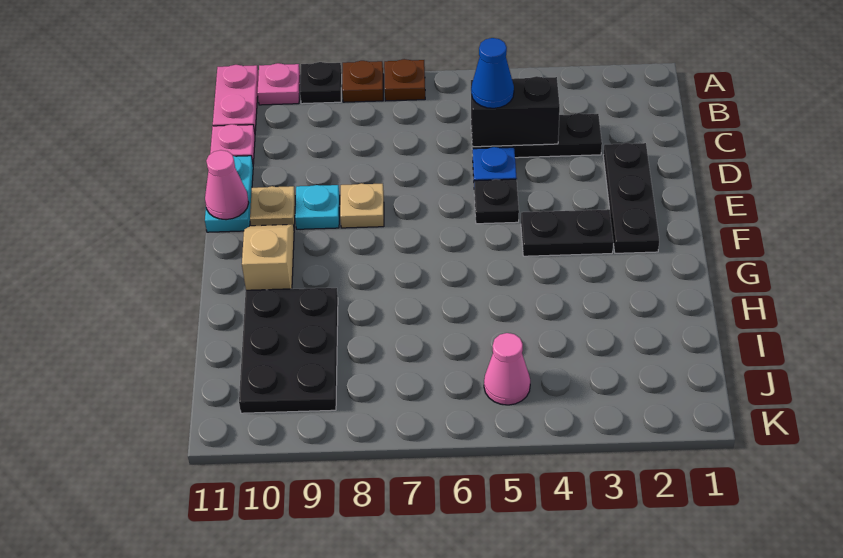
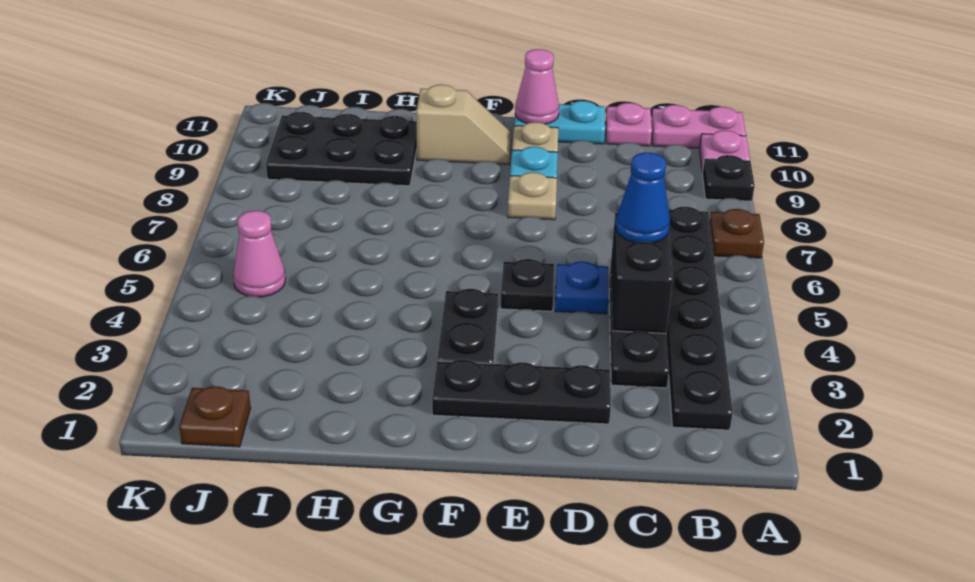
brown 1x1 plate [342,61,383,102] -> brown 1x1 plate moved to [179,386,251,447]
none -> black 1x6 plate [666,207,733,430]

